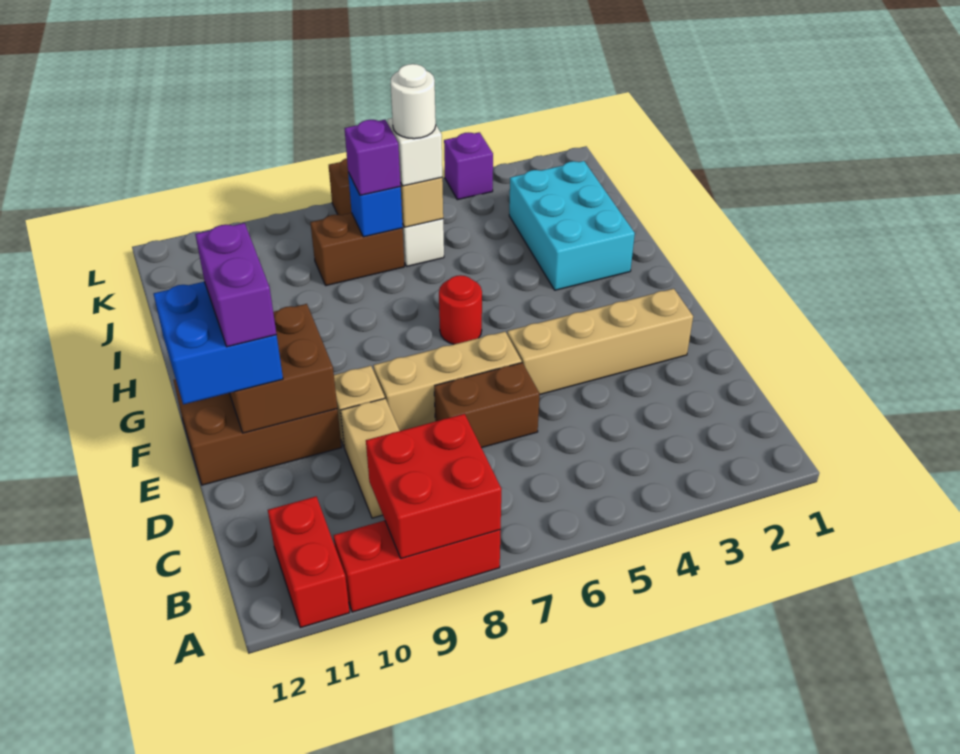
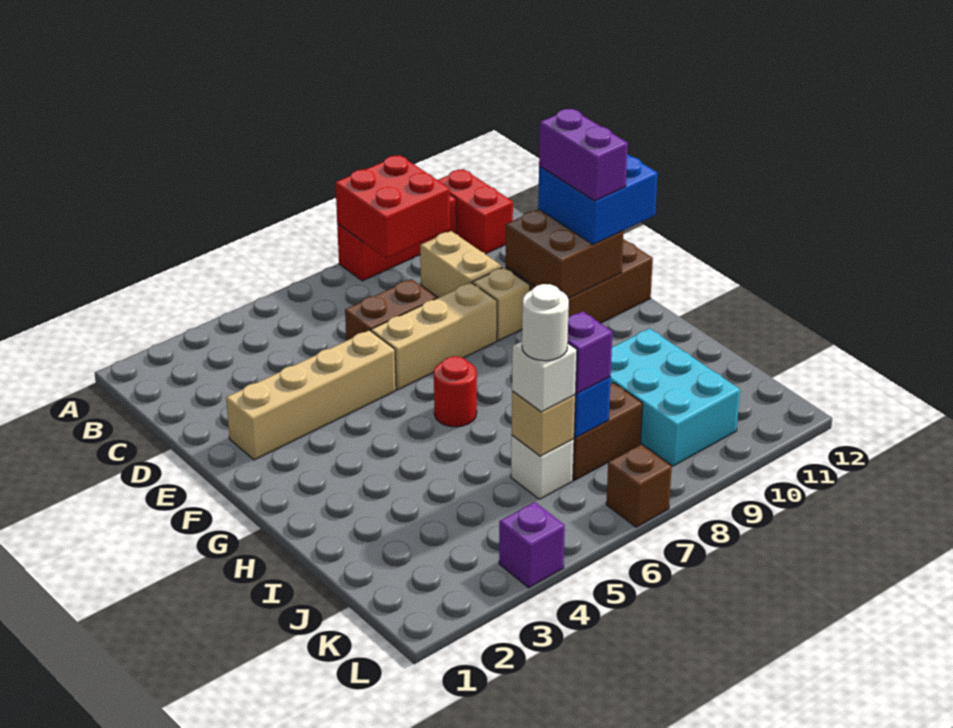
cyan 2x3 brick [509,161,635,290] -> cyan 2x3 brick moved to [610,328,740,466]

